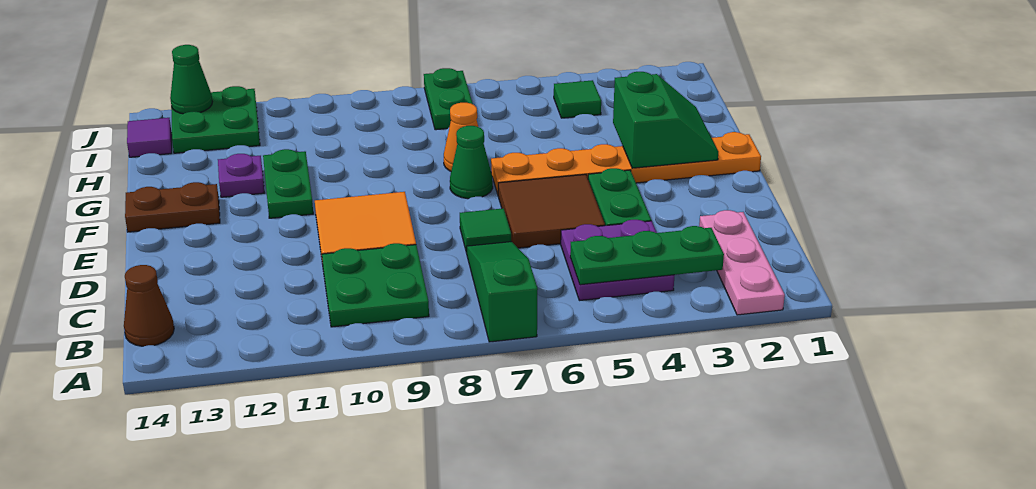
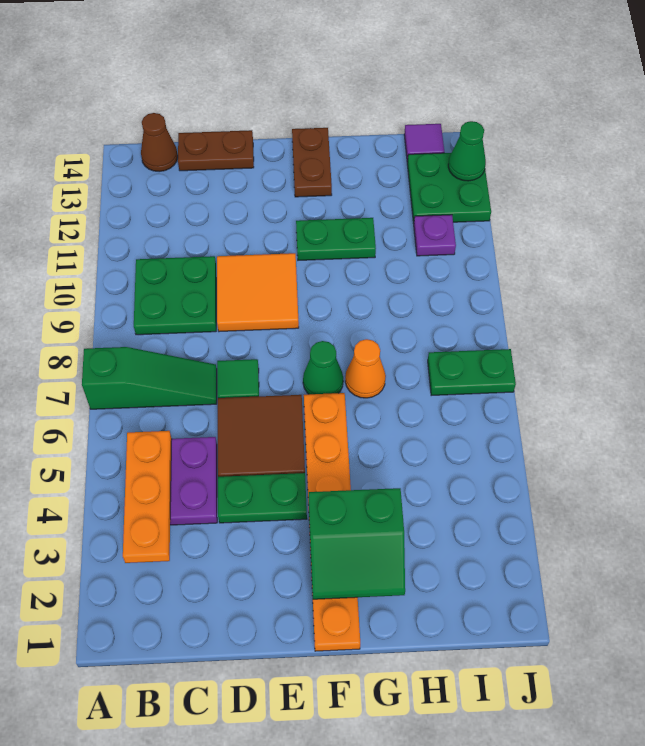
pink 1x3 plate [699,210,785,315] -> none
green 1x3 plate [570,226,724,285] -> orange 1x3 plate [123,431,172,563]
none -> brown 1x2 plate [178,130,254,171]
purple 1x1 plate [218,154,264,197] -> purple 1x1 plate moved to [414,215,456,256]
green 1x1 tile [554,80,601,118] -> none

